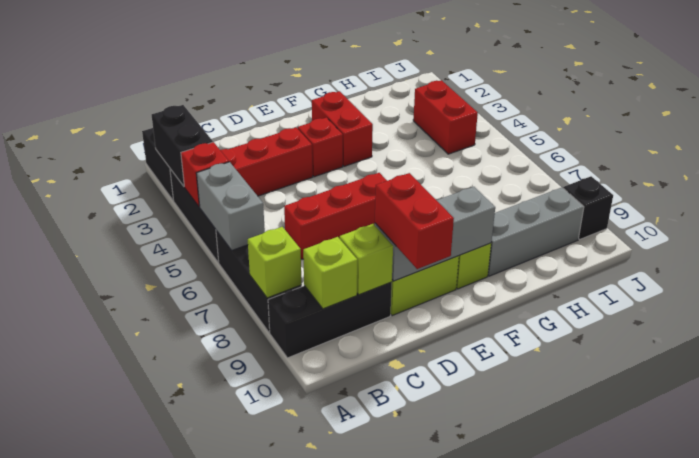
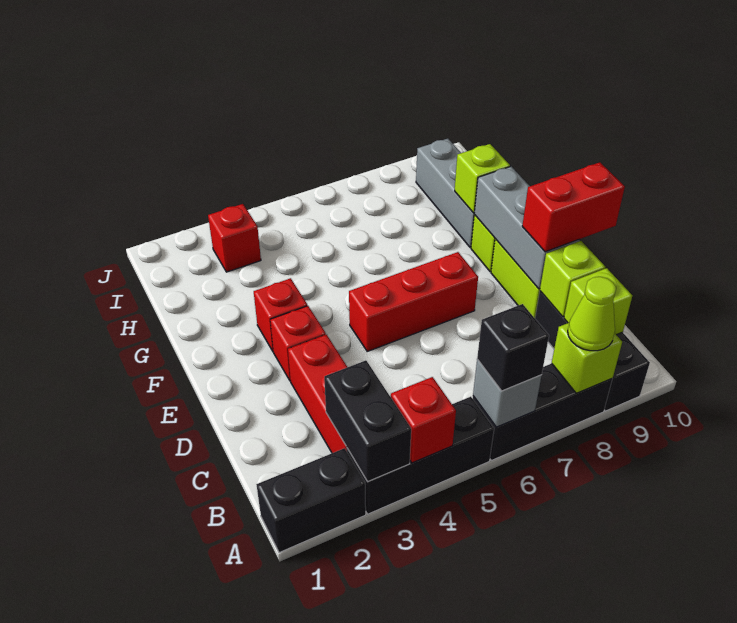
black 1x2 brick [152,105,213,186] -> black 1x2 brick turned to [324,360,411,482]
grey 1x2 brick [196,162,265,250] -> grey 1x1 brick [473,359,542,427]
none -> lime 1x1 cone [568,277,616,351]
red 1x3 brick [284,173,387,260] -> red 1x3 brick turned to [349,252,478,351]
red 1x2 brick [312,91,373,166] -> red 1x1 brick [254,278,307,351]
none -> lime 1x1 brick [455,144,510,213]
red 1x2 brick [413,80,478,154] -> red 1x1 brick [208,204,261,272]
black 1x1 brick [563,176,613,239] -> black 1x1 brick moved to [477,304,549,391]

